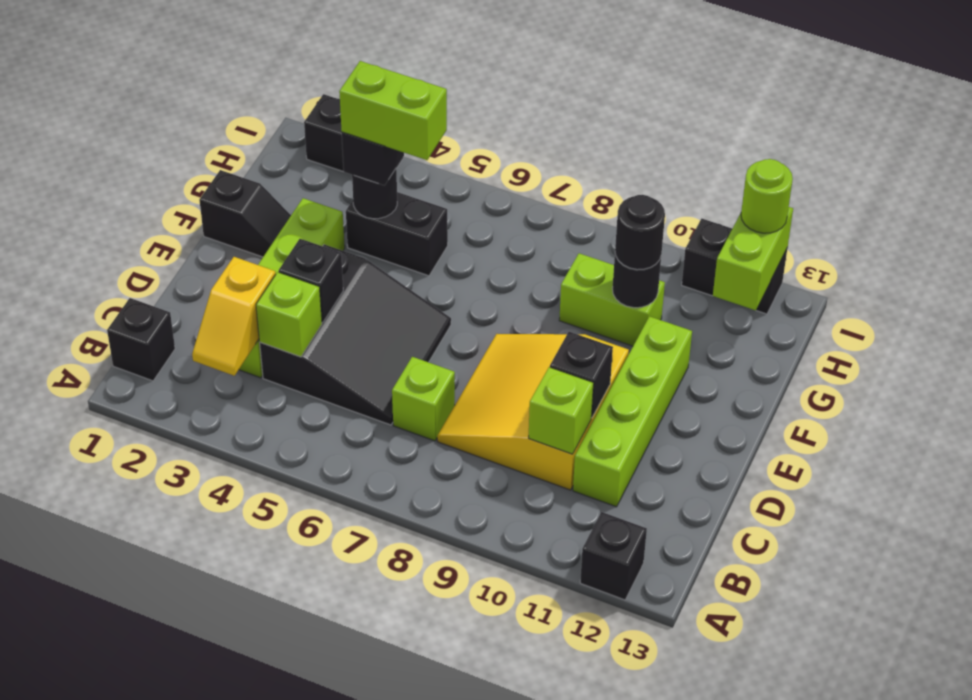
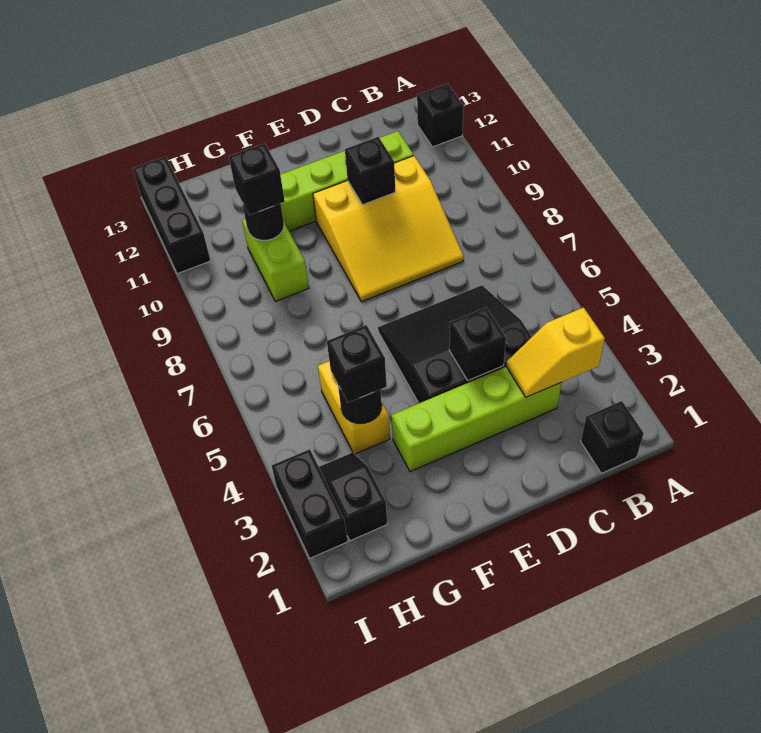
yellow 1x2 slope [192,257,276,376] -> yellow 1x2 slope turned to [506,308,605,397]
lime 1x1 brick [256,272,322,357] -> none
lime 1x1 brick [392,357,455,441] -> none
lime 1x1 brick [529,367,594,454] -> none
black 1x2 slope [199,170,291,257] -> black 1x2 slope moved to [319,453,388,541]
black 1x2 brick [346,192,448,276] -> yellow 1x2 brick [318,361,390,454]
lime 1x2 brick [339,61,447,160] -> none
black 1x1 round brick [615,195,665,270] -> black 1x1 brick [229,143,285,215]
lime 1x2 brick [713,207,793,310] -> none
black 1x2 brick [682,219,788,314] -> black 1x3 brick [133,156,211,274]
lime 1x1 round brick [741,159,793,233] -> none

